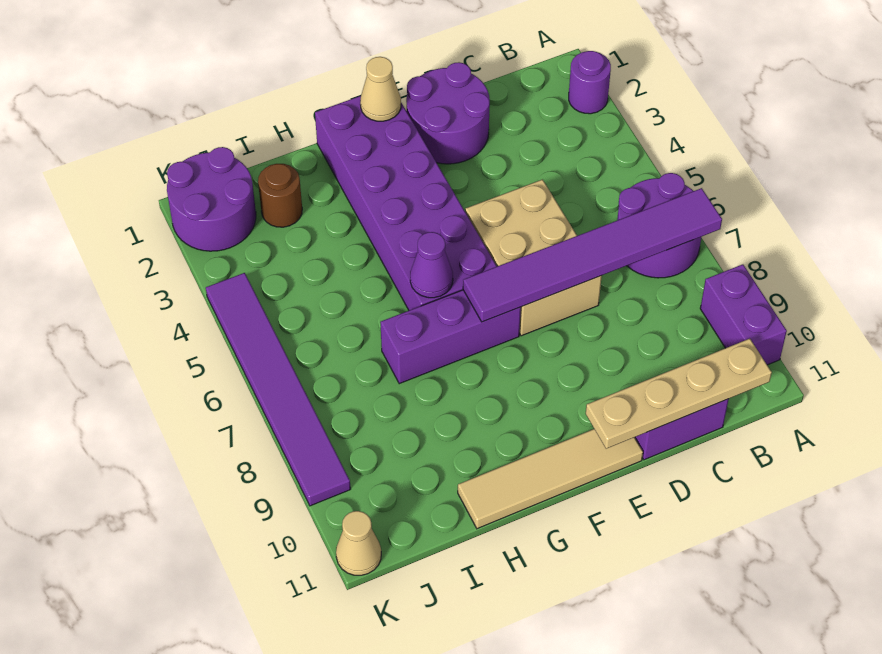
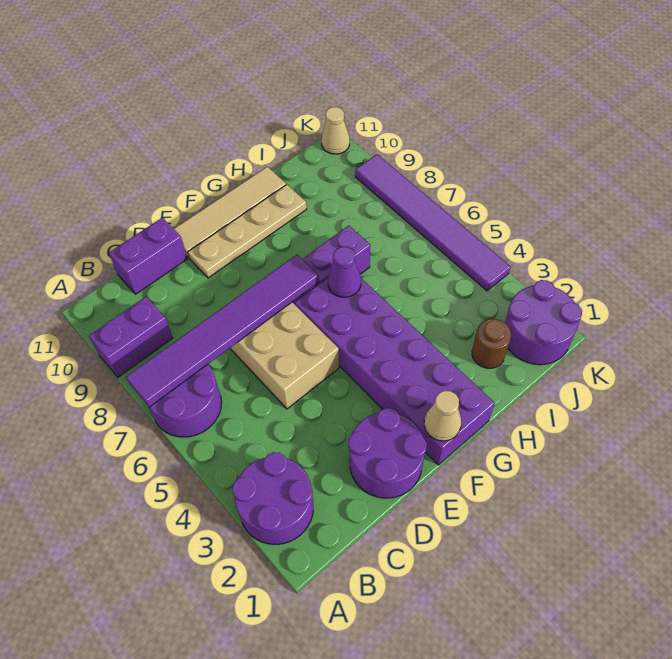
purple 1x1 round brick [569,51,611,114] -> purple 2x2 round brick [232,452,313,544]
purple 1x2 brick [700,264,787,365] -> purple 1x2 brick turned to [89,297,173,377]
tan 1x4 plate [586,339,772,449] -> tan 1x4 plate moved to [188,185,307,278]

